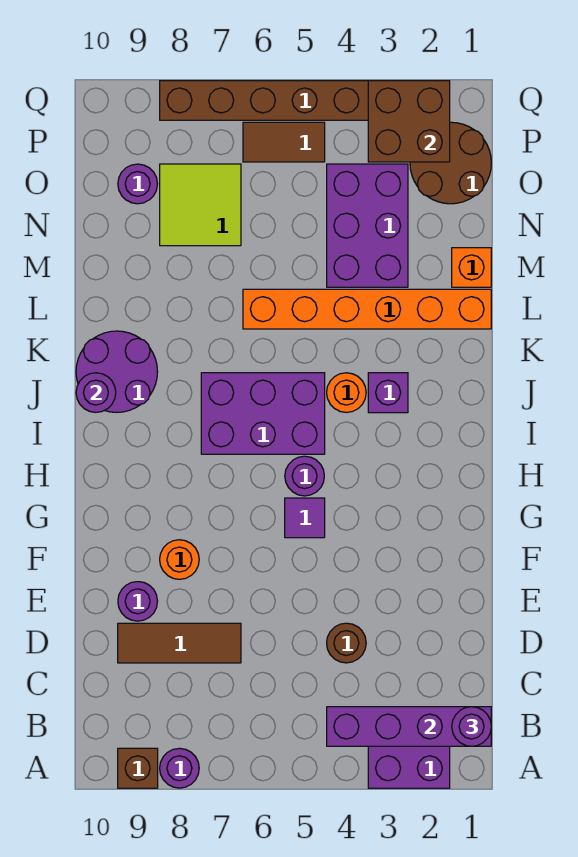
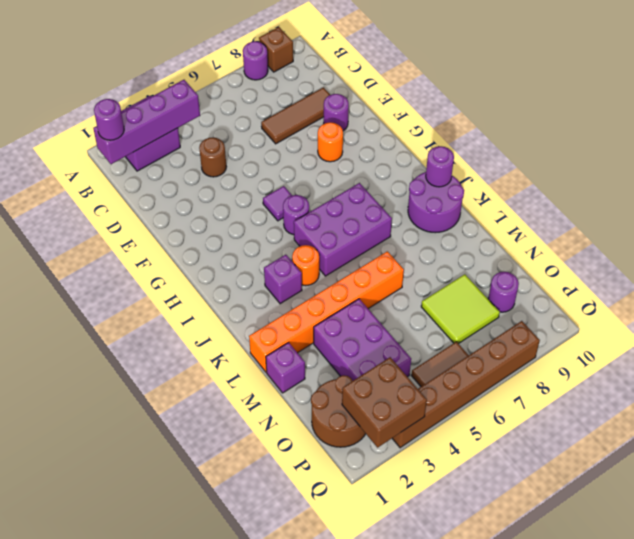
orange 1x1 brick [452,248,491,287] -> purple 1x1 brick [266,342,305,393]

